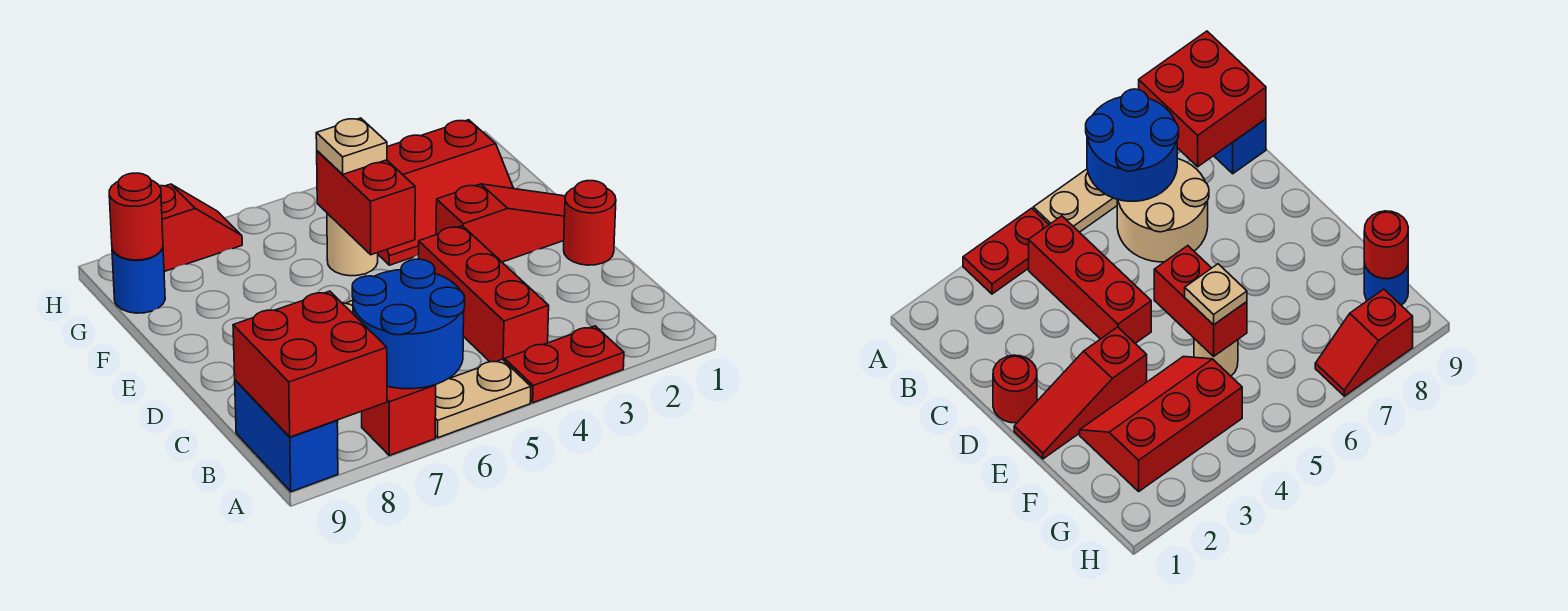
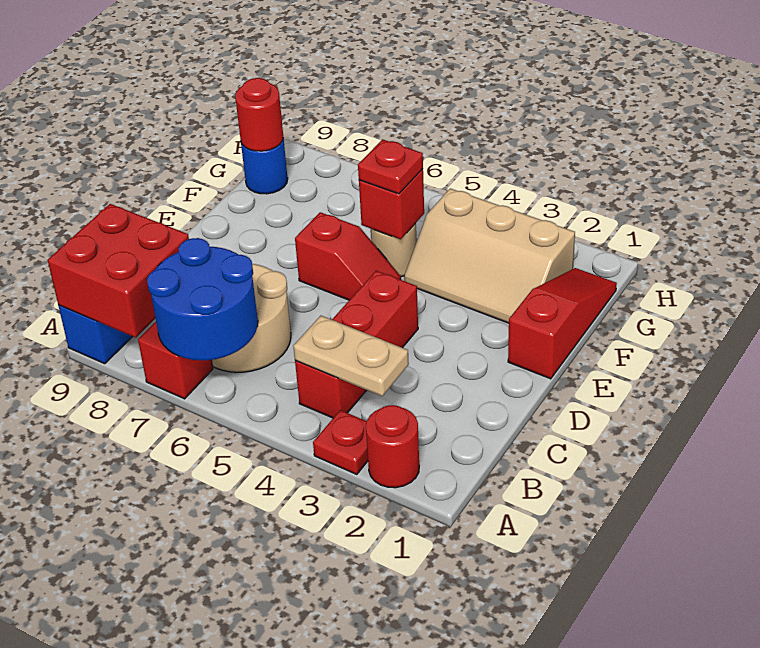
red 1x2 plate [505,326,624,403] -> red 1x1 plate [313,410,368,474]
tan 1x2 plate [435,359,531,438] -> tan 1x2 plate moved to [293,316,409,396]
red 1x1 round brick [564,181,616,265] -> red 1x1 round brick moved to [366,405,419,488]
red 1x3 slope [436,184,565,262] -> red 1x3 slope turned to [508,268,617,379]
red 1x2 brick [317,151,415,255] -> red 1x1 brick [359,169,424,239]
red 2x3 slope [378,120,514,265] -> tan 2x3 slope [404,189,575,323]
tan 1x1 plate [316,118,387,174] -> red 1x1 plate [358,139,423,194]
red 1x2 slope [159,184,242,272] -> red 1x2 slope moved to [295,212,401,300]

